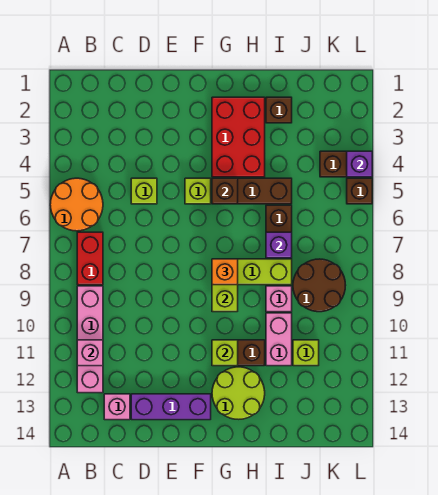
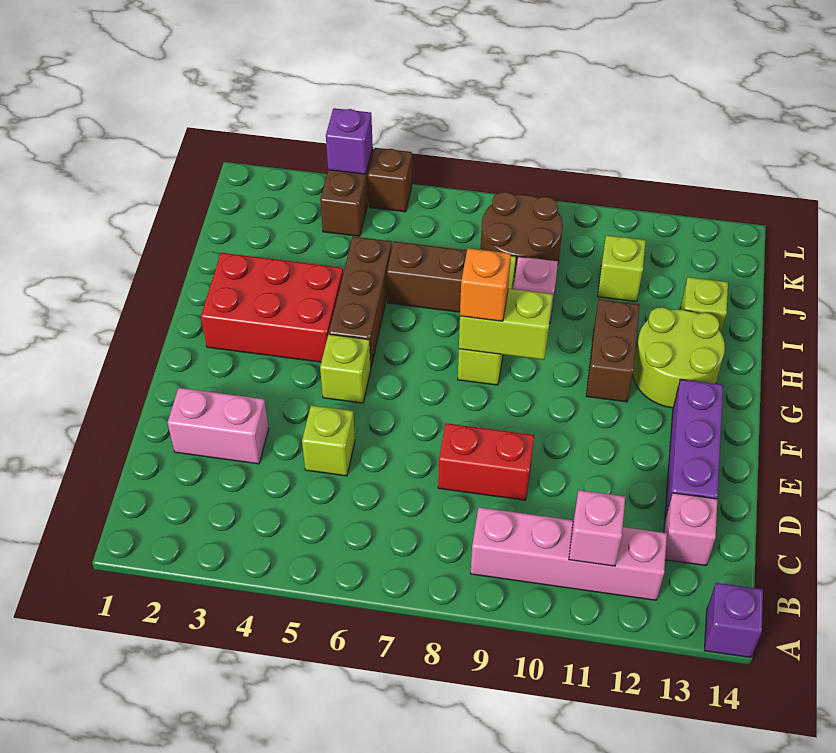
orange 2x2 round brick [50,178,103,231] -> none
red 1x2 brick [77,232,103,285] -> red 1x2 brick moved to [438,423,534,500]
brown 1x1 brick [212,178,238,204] -> none
lime 1x1 brick [212,340,238,366] -> lime 1x1 brick moved to [680,277,728,332]
brown 1x1 brick [266,97,292,123] -> none
purple 1x1 brick [266,232,292,258] -> purple 1x1 brick moved to [704,583,763,658]
pink 1x2 brick [266,313,292,366] -> pink 1x2 brick moved to [168,388,269,464]

